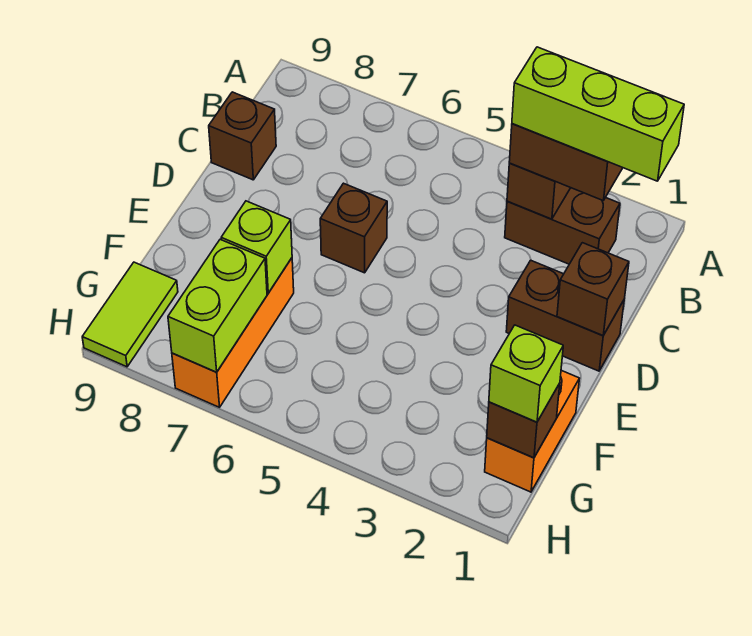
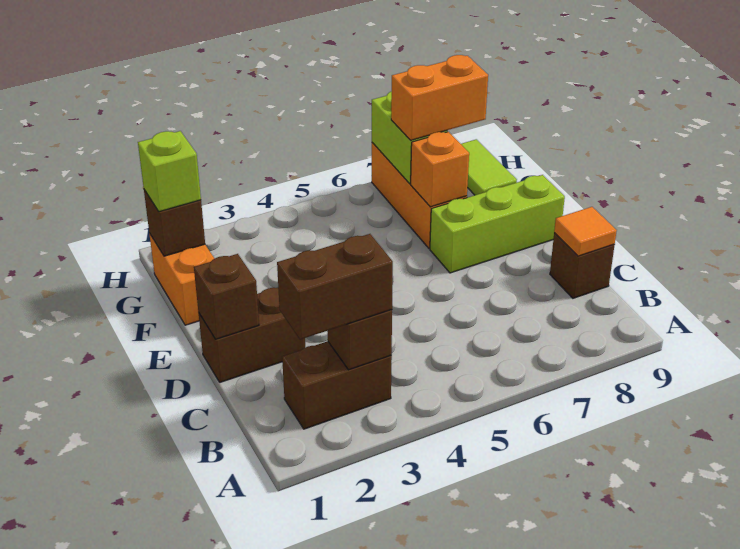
lime 1x3 brick [512,47,684,181] -> lime 1x3 brick moved to [430,175,565,273]
none -> orange 1x1 tile [554,207,617,256]
brown 1x1 brick [320,183,387,273] -> none
lime 1x1 brick [221,201,292,293] -> orange 1x1 brick [411,132,469,207]
none -> orange 1x2 brick [391,55,488,140]

